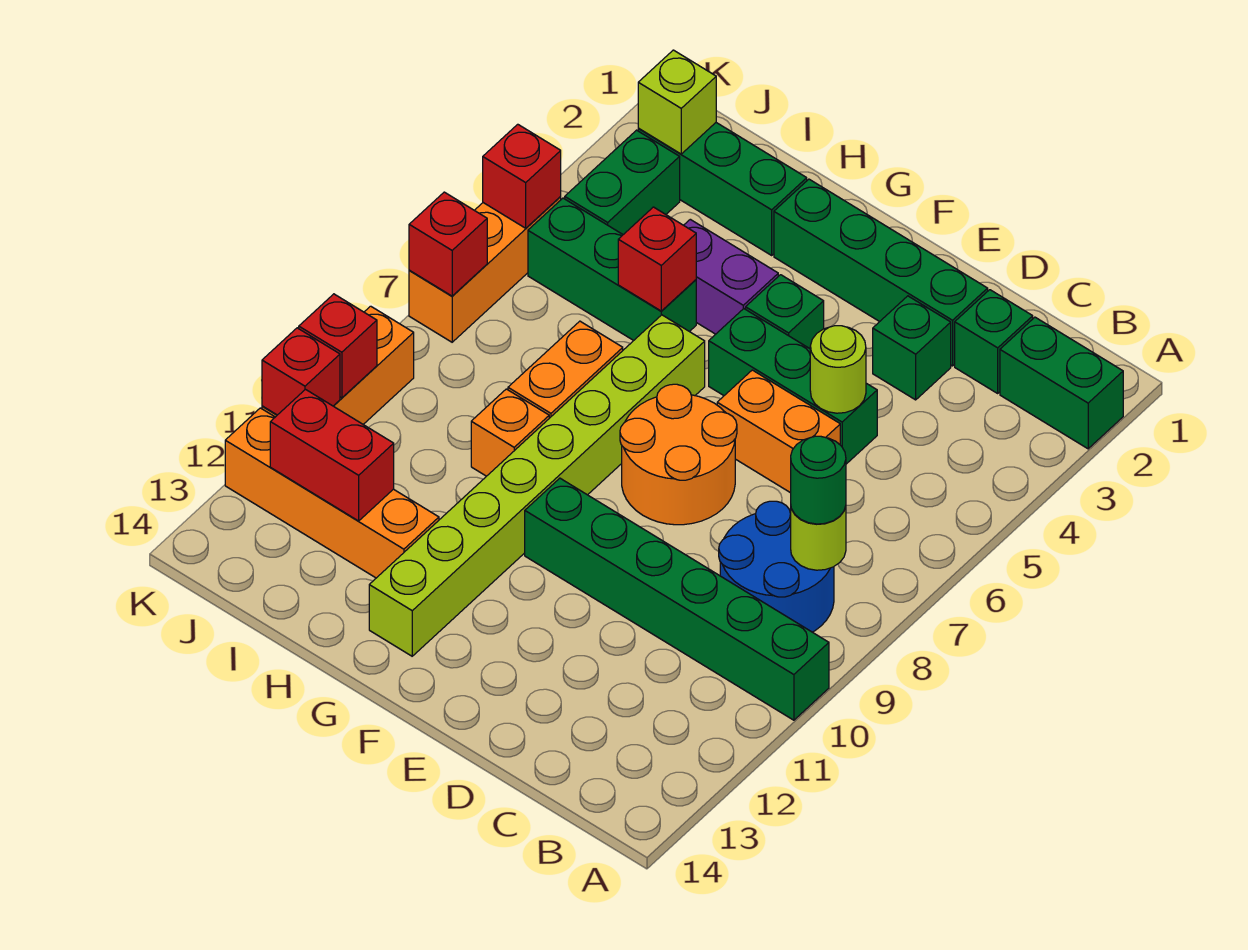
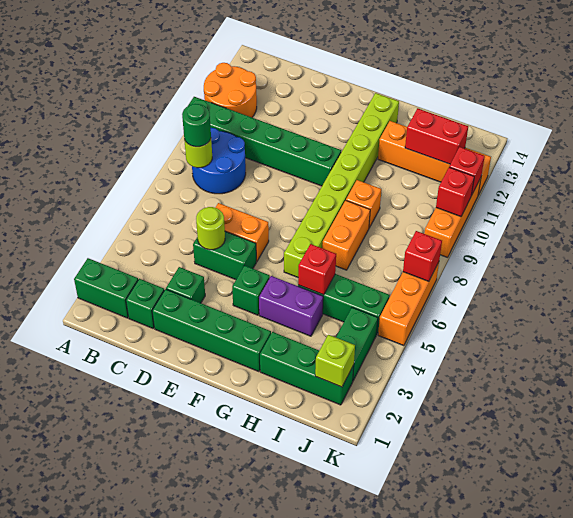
green 1x3 brick [709,309,877,464] -> green 1x2 brick [193,232,256,280]
orange 2x2 round brick [620,384,737,525] -> orange 2x2 round brick moved to [204,63,257,117]
red 1x1 brick [483,124,561,228] -> none

